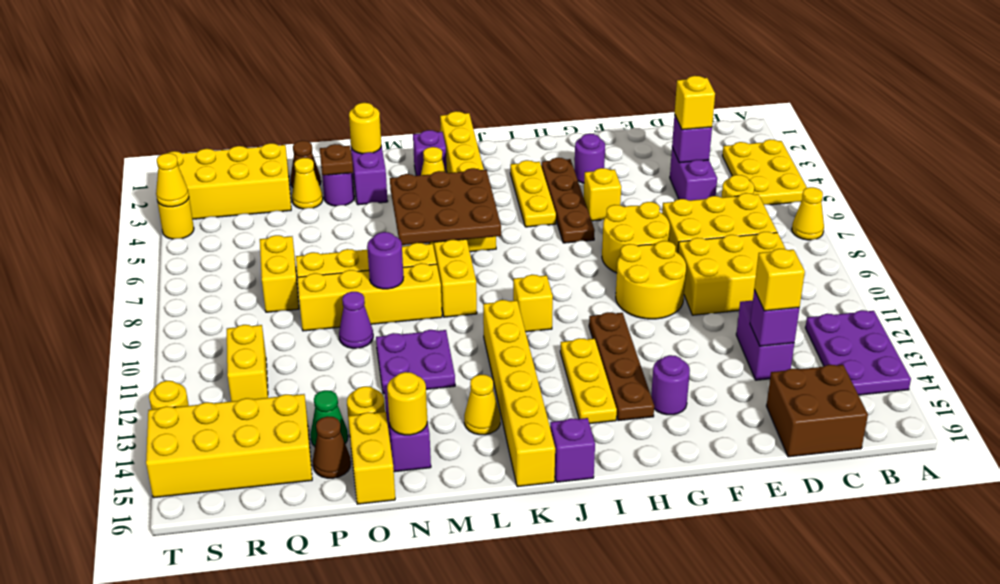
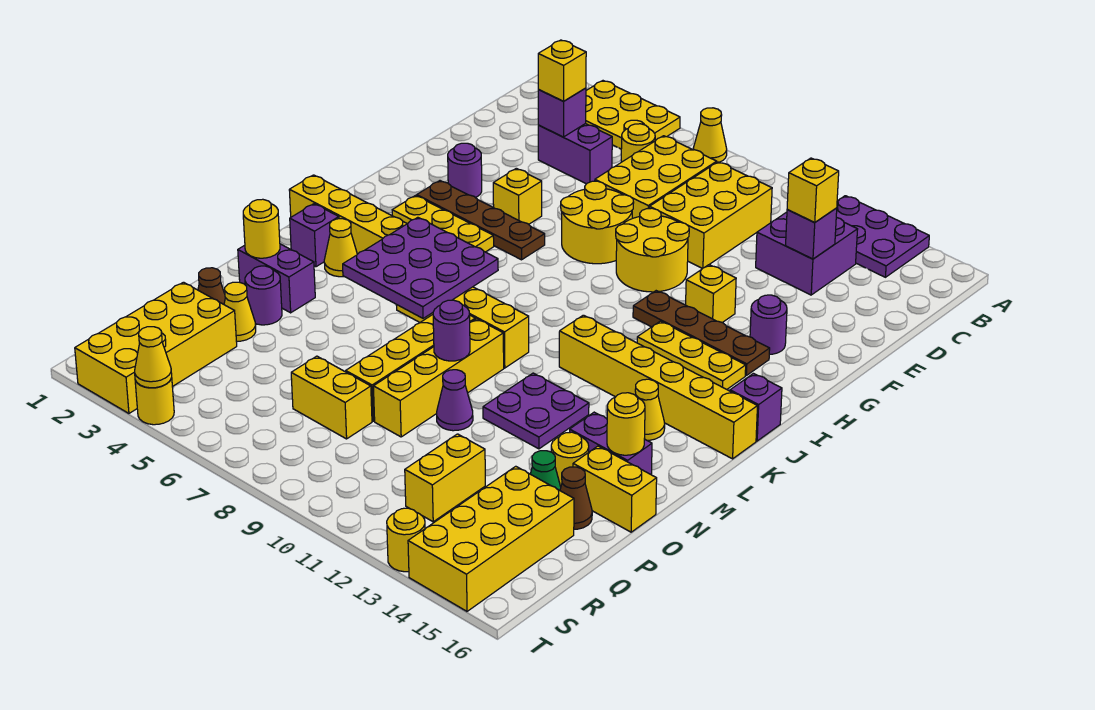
brown 2x2 brick [767,365,868,457] -> none
purple 1x2 brick [736,300,794,380] -> purple 2x2 brick [756,212,858,295]
yellow 1x1 brick [513,275,553,332] -> yellow 1x1 brick moved to [686,265,736,323]
brown 3x3 plate [390,168,501,245] -> purple 3x3 plate [343,217,498,318]
brown 1x1 plate [320,144,353,175] -> none
yellow 1x2 brick [227,325,268,401] -> yellow 1x2 brick turned to [405,434,485,522]

